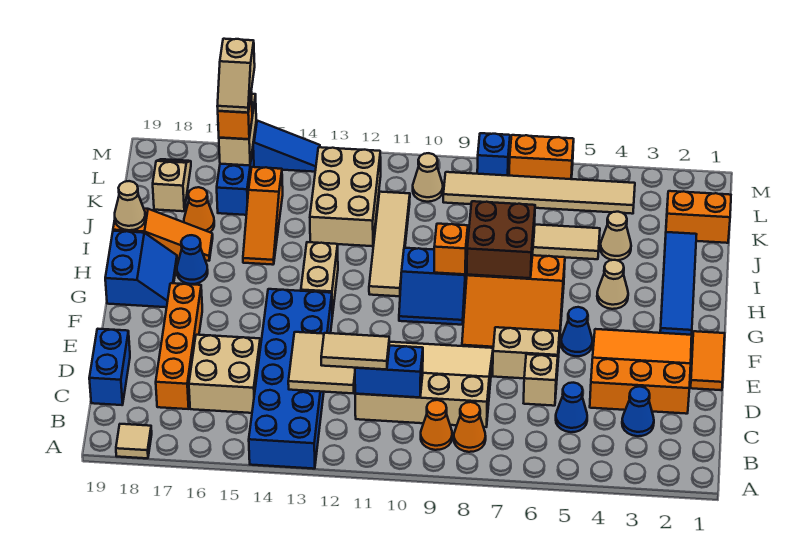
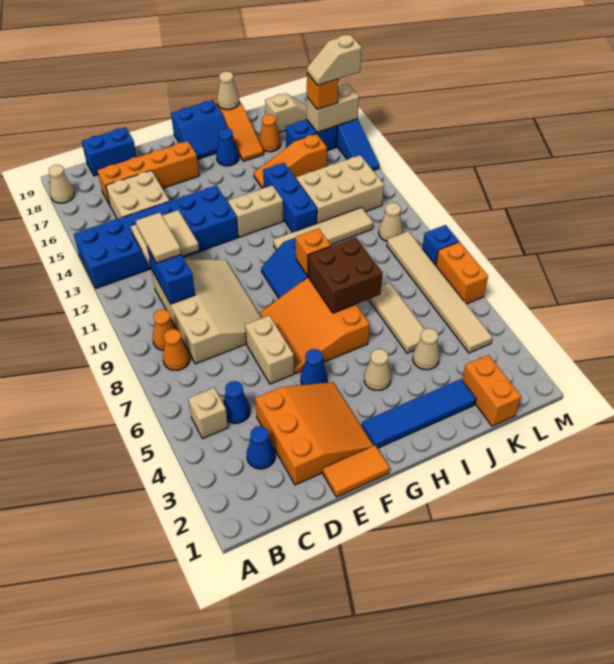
tan 1x1 tile [116,424,152,458] -> tan 1x1 cone [49,165,74,203]
tan 1x1 brick [524,354,558,406] -> tan 1x1 brick moved to [188,388,228,439]
none -> blue 1x3 brick [263,163,317,232]

